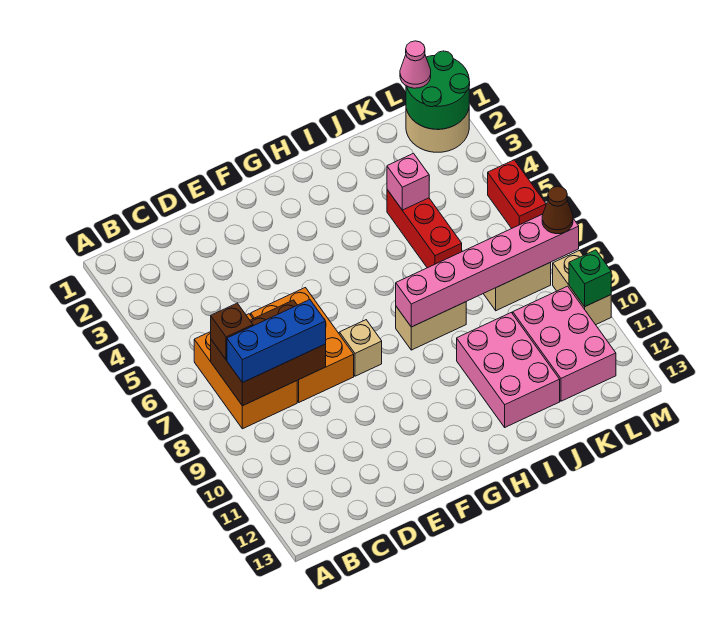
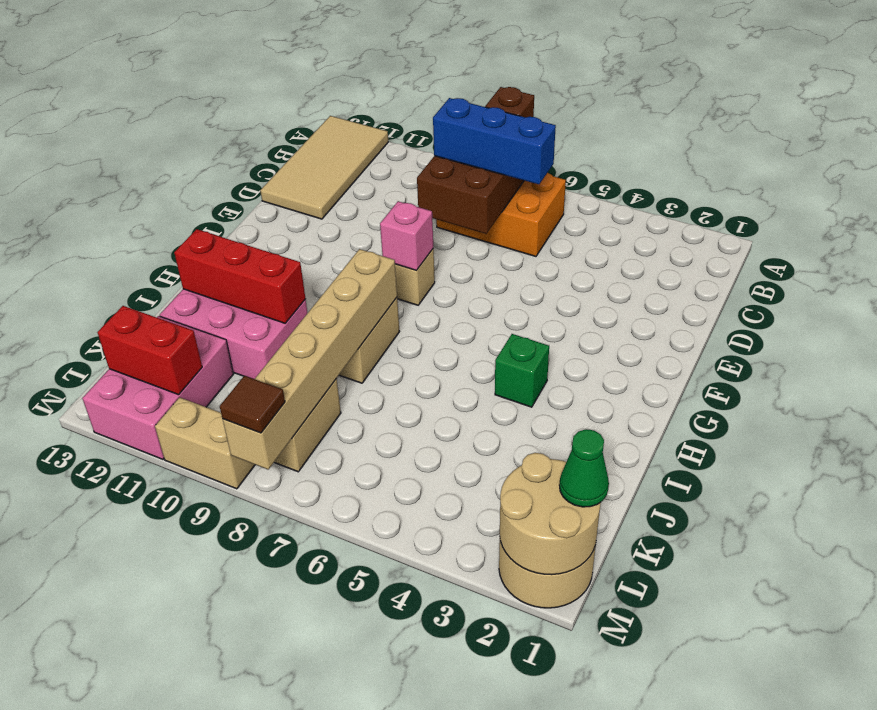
none -> tan 2x4 tile [260,116,388,219]
blue 1x3 brick [227,300,326,383] -> blue 1x3 brick turned to [433,98,556,184]
orange 2x3 brick [251,288,354,402] -> none
pink 1x6 brick [396,214,579,327] -> tan 1x6 brick [223,249,397,469]
red 1x3 brick [387,190,462,268] -> red 1x3 brick moved to [174,229,306,323]
pink 1x1 brick [387,153,429,210] -> pink 1x1 brick moved to [380,201,433,270]
pink 2x3 brick [513,286,616,401] -> pink 2x3 brick turned to [82,316,233,459]
green 2x2 round brick [406,51,470,129] -> tan 2x2 round brick [500,453,601,575]
pink 1x1 cone [400,41,431,88] -> green 1x1 cone [560,429,609,507]
red 1x2 brick [488,160,546,228] -> red 1x2 brick moved to [98,306,202,395]
brown 1x1 cone [542,186,573,234] -> brown 1x1 tile [220,376,285,433]
green 1x1 brick [569,250,611,307] -> green 1x1 brick moved to [495,334,549,407]

